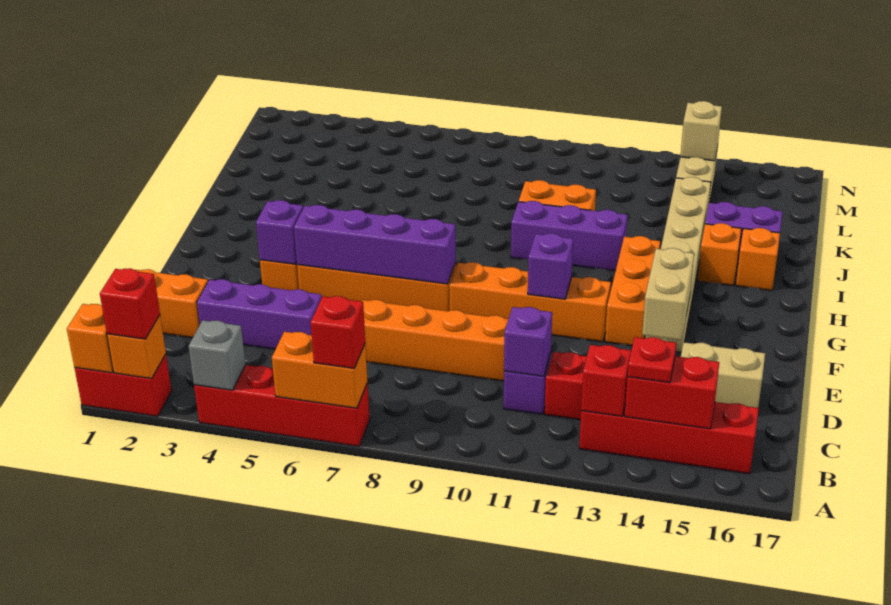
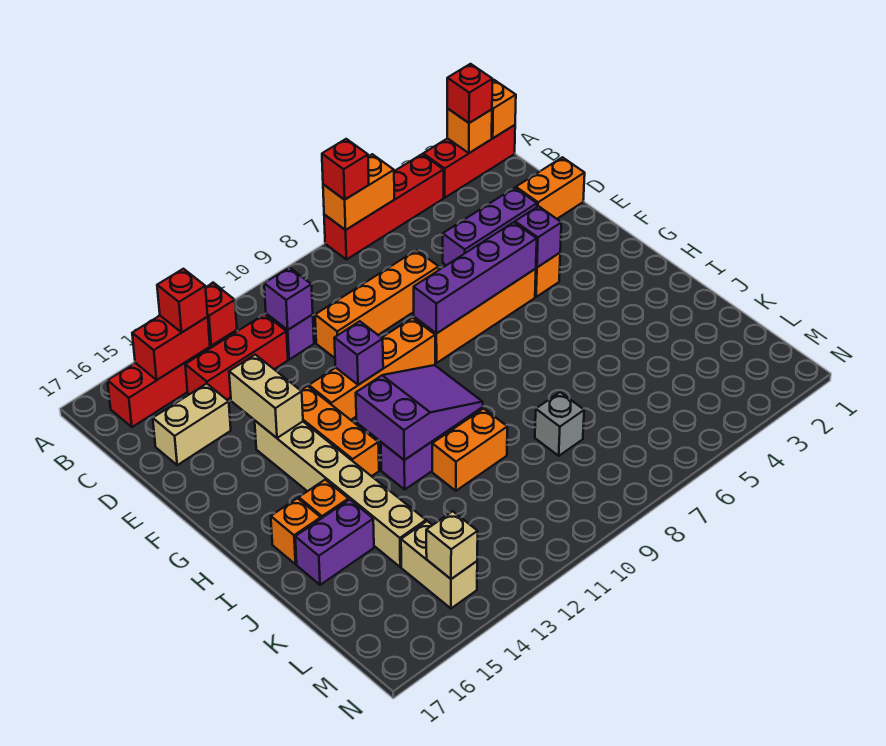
red 1x2 brick [75,354,172,417] -> red 1x3 brick [423,125,515,198]
grey 1x1 brick [189,320,245,390] -> grey 1x1 brick moved to [535,392,584,456]
red 1x1 plate [628,337,676,383] -> red 1x1 brick [157,269,208,332]
none -> purple 2x3 slope [356,365,483,460]

